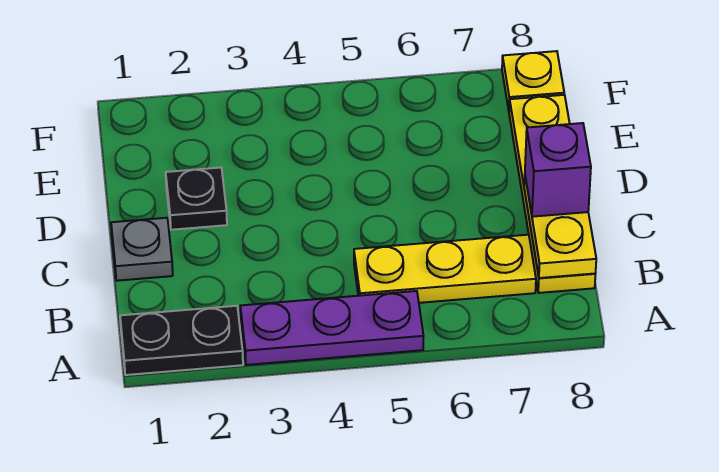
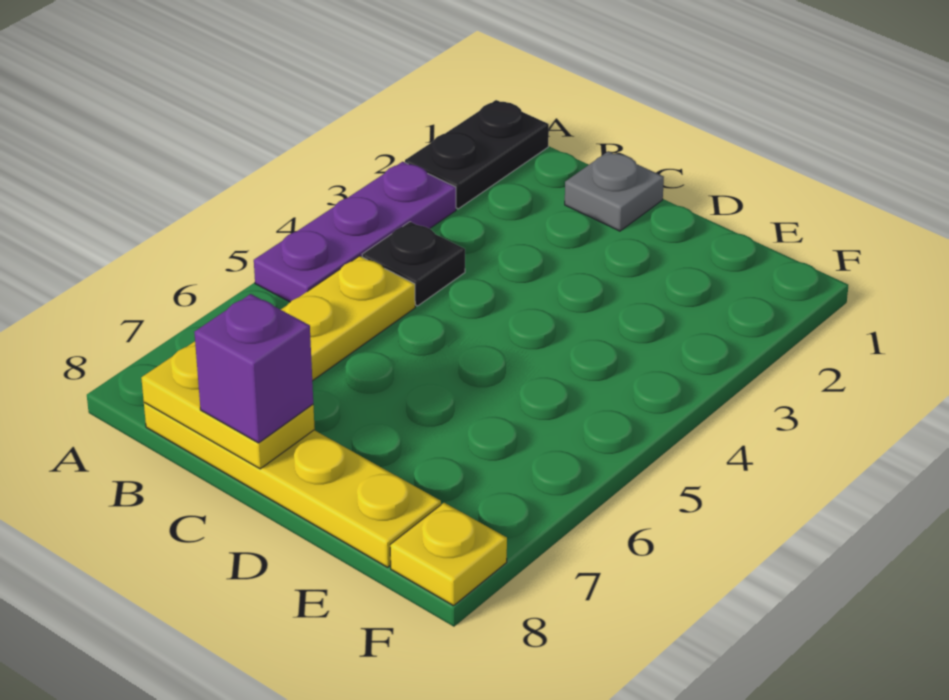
black 1x1 plate [166,168,227,230] -> black 1x1 plate moved to [362,222,465,306]

